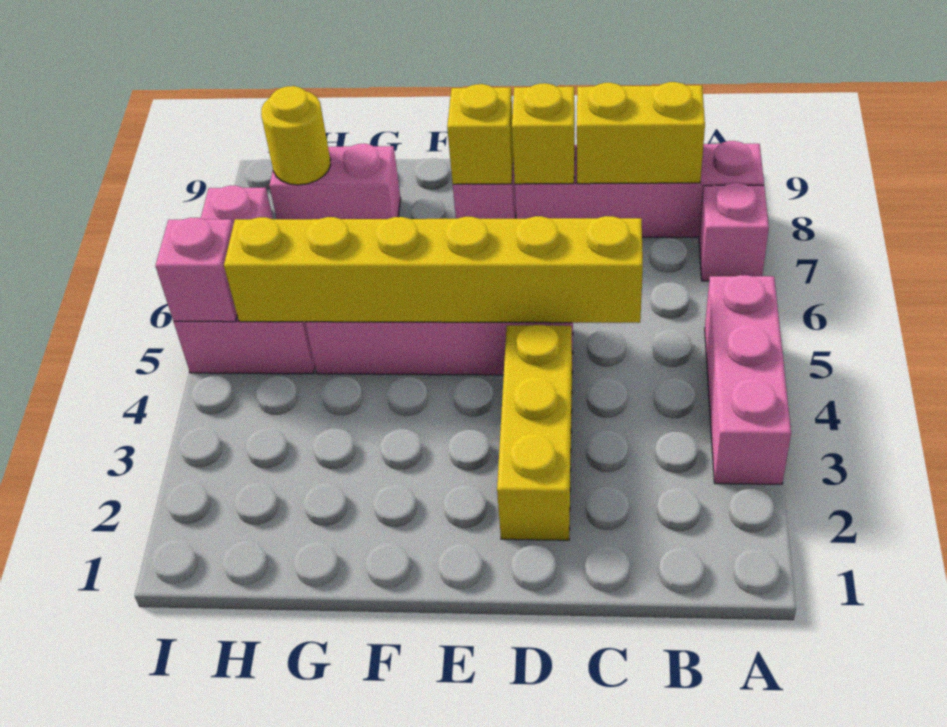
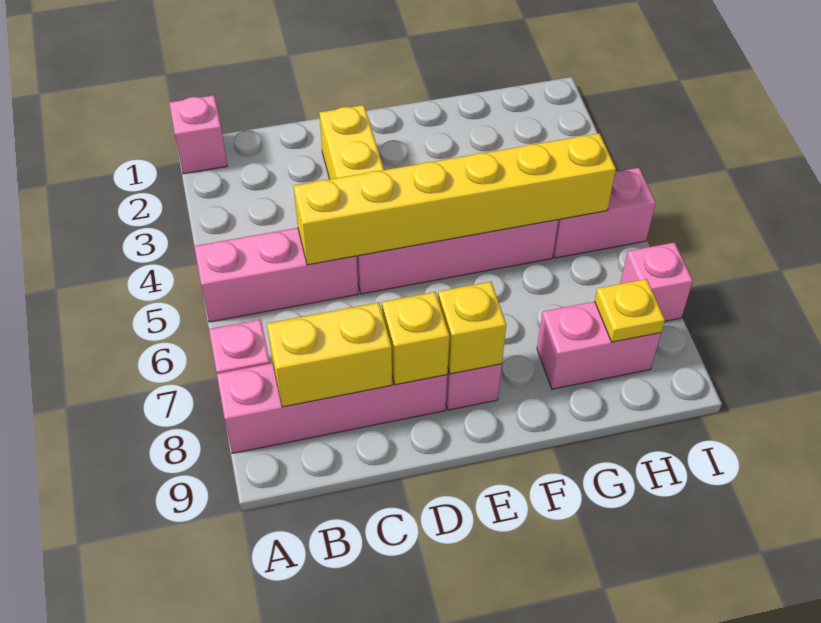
pink 1x3 brick [705,275,791,484] -> pink 1x3 brick turned to [194,228,358,322]
yellow 1x1 round brick [261,86,331,185] -> yellow 1x1 plate [595,279,665,342]
pink 1x1 brick [155,218,237,322] -> pink 1x1 brick moved to [169,95,227,174]

